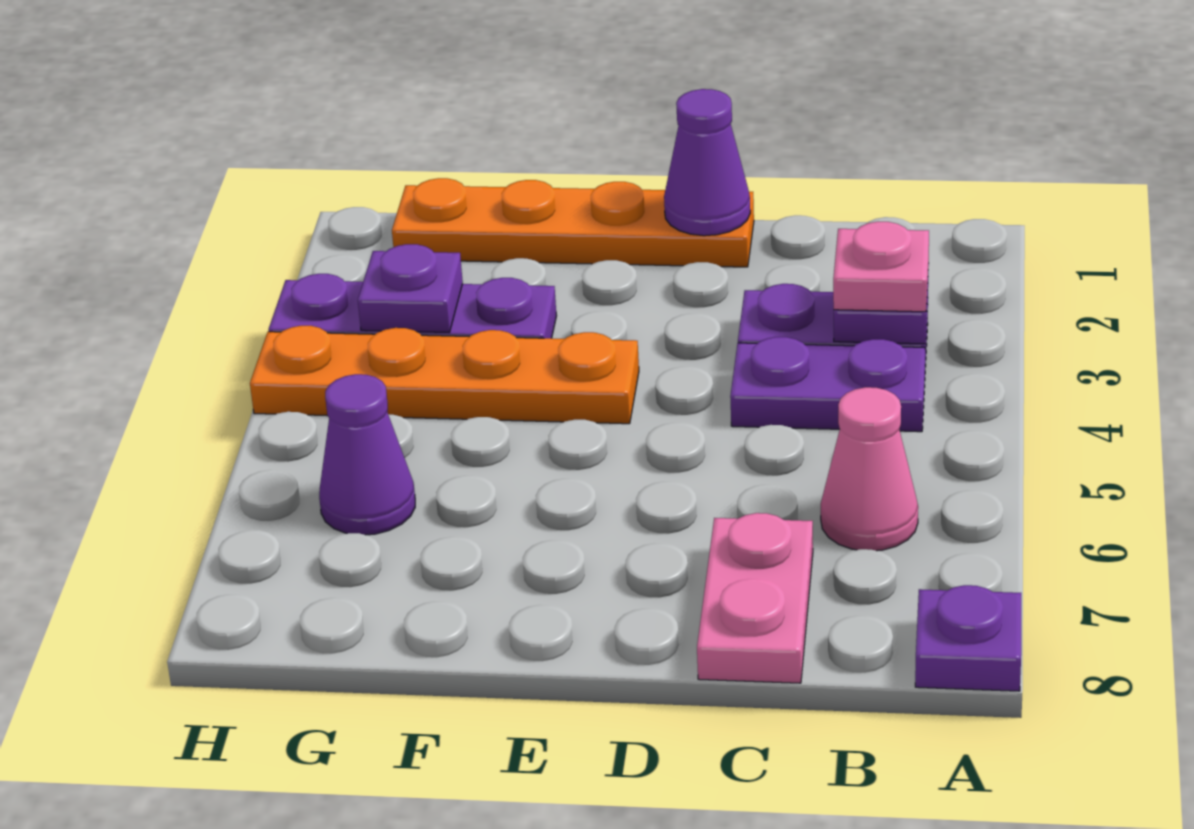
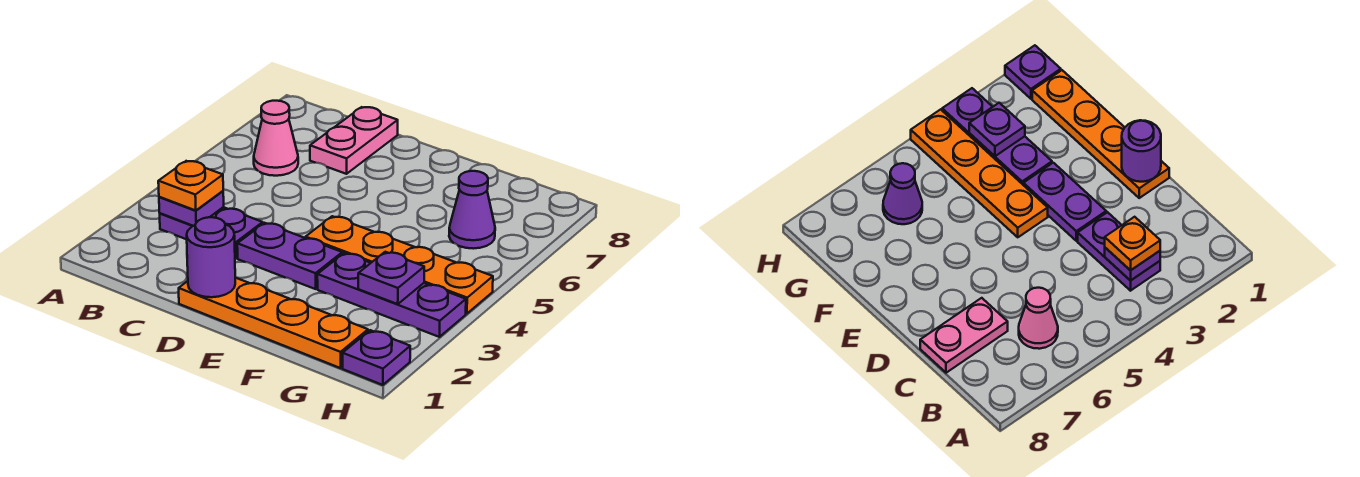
purple 1x1 plate [915,585,1021,691] -> purple 1x1 plate moved to [343,330,410,385]
pink 1x1 plate [833,222,929,312] -> orange 1x1 plate [158,161,223,211]
purple 1x2 plate [730,337,925,432] -> purple 1x2 plate moved to [237,223,342,289]
purple 1x1 cone [664,89,750,236] -> purple 1x1 round brick [187,217,236,297]

